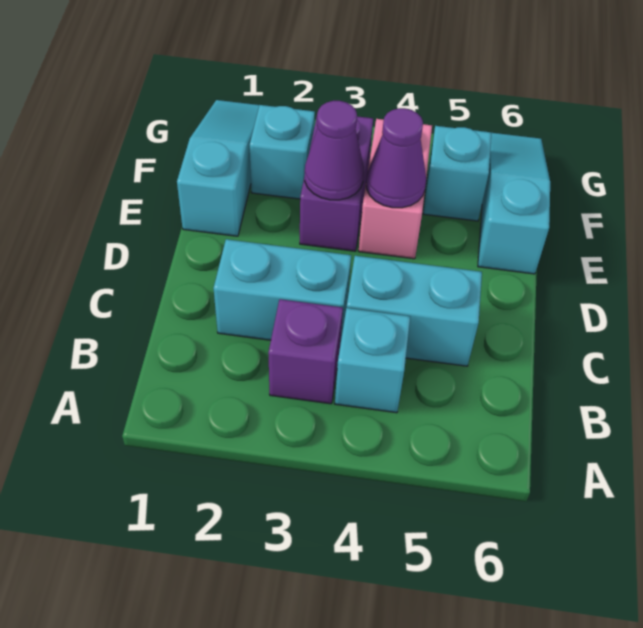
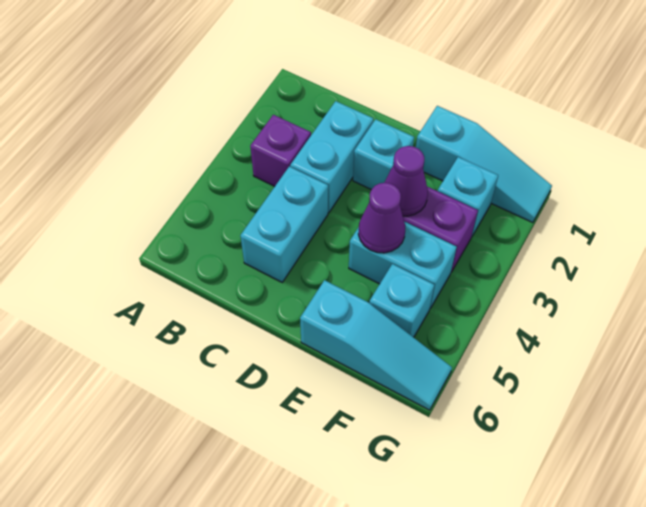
cyan 1x1 brick [335,308,410,413] -> cyan 1x1 brick moved to [353,119,414,189]
pink 1x2 brick [359,119,432,259] -> cyan 1x2 brick [349,222,457,308]

